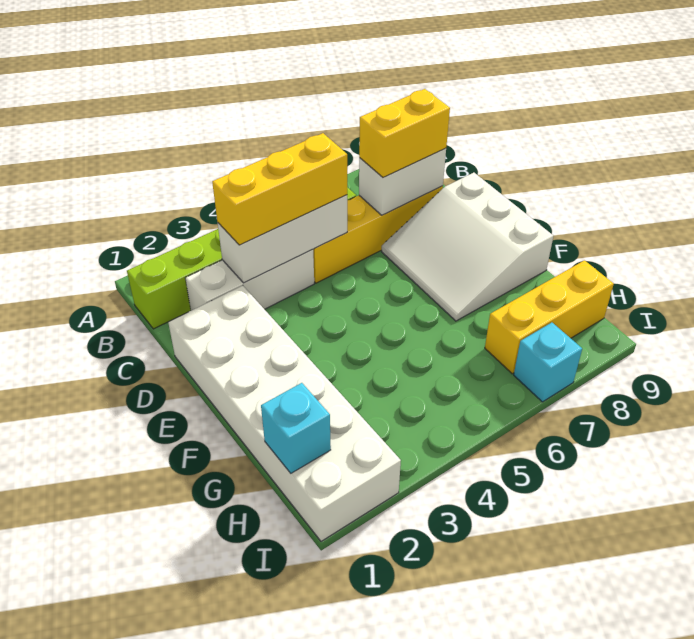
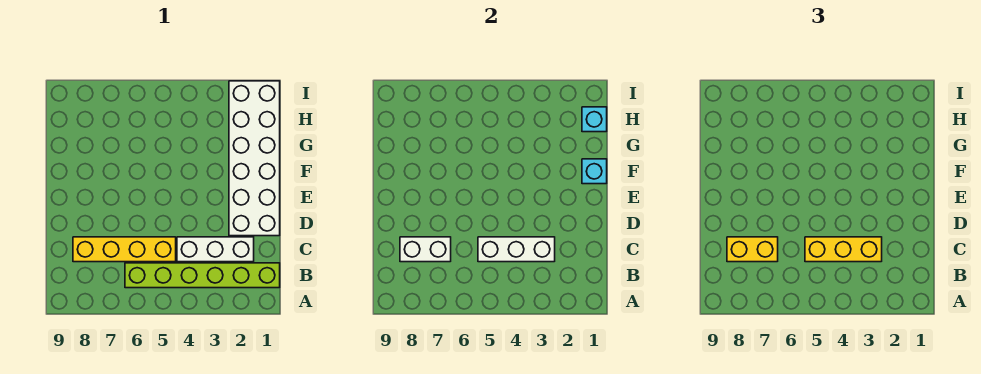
white 3x3 slope [382,173,553,321] -> none
yellow 1x3 brick [485,260,614,374] -> none
cyan 1x1 brick [514,323,582,402] -> cyan 1x1 brick moved to [582,159,607,184]

